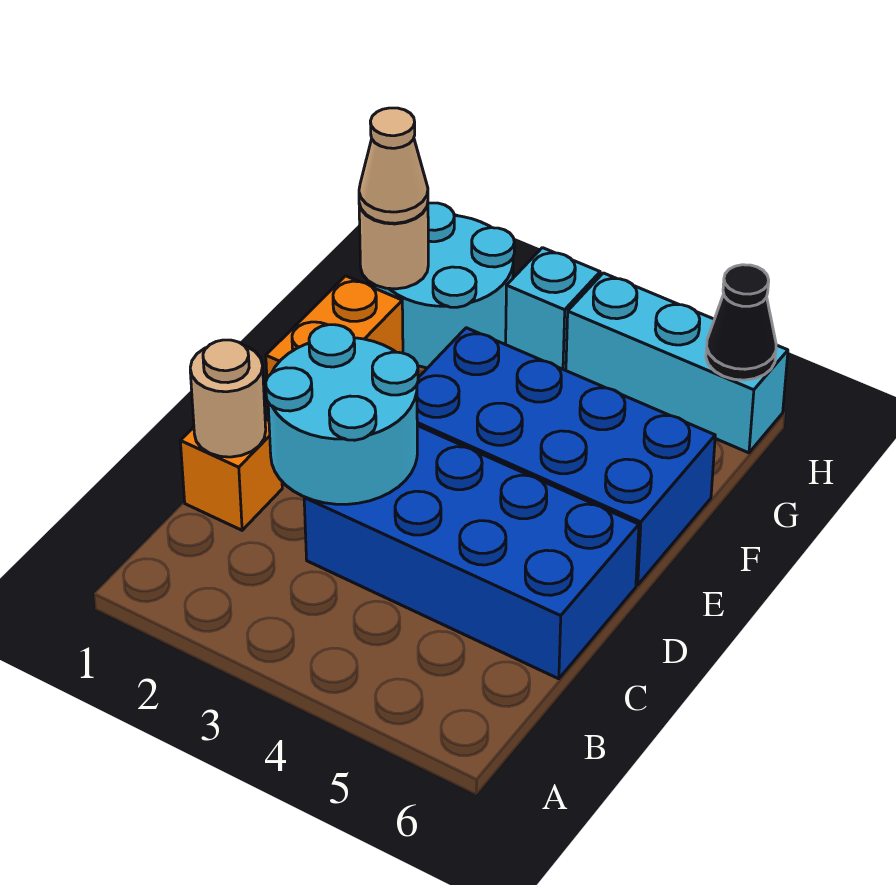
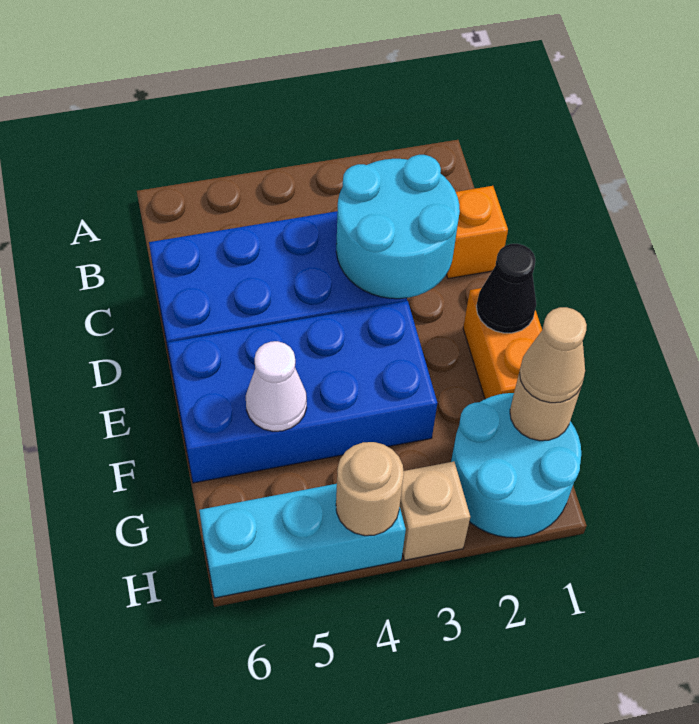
tan 1x1 round brick [190,340,266,457] -> tan 1x1 round brick moved to [336,442,404,536]
none -> white 1x1 cone [246,341,307,431]
cyan 1x1 brick [506,248,600,370] -> tan 1x1 brick [400,462,470,560]
black 1x1 cone [706,265,776,380] -> black 1x1 cone moved to [477,244,536,333]

